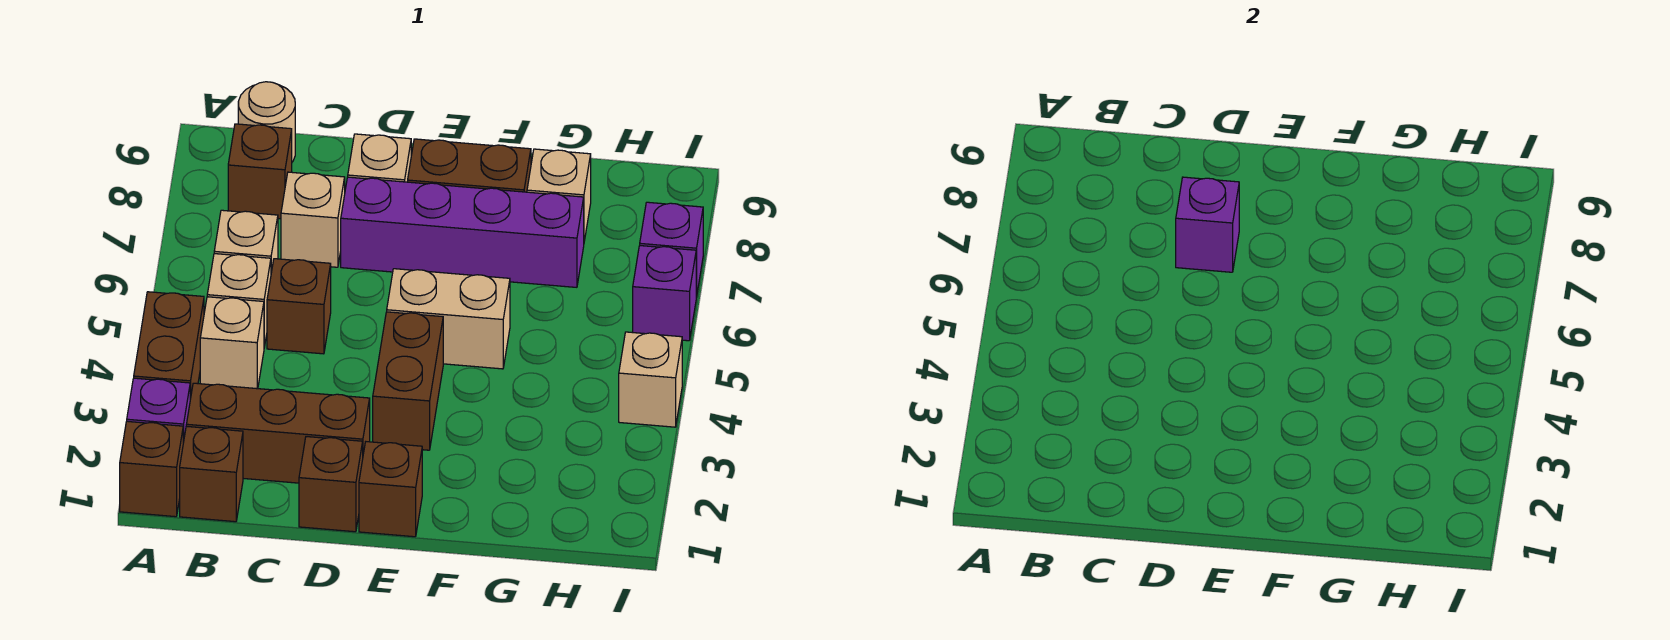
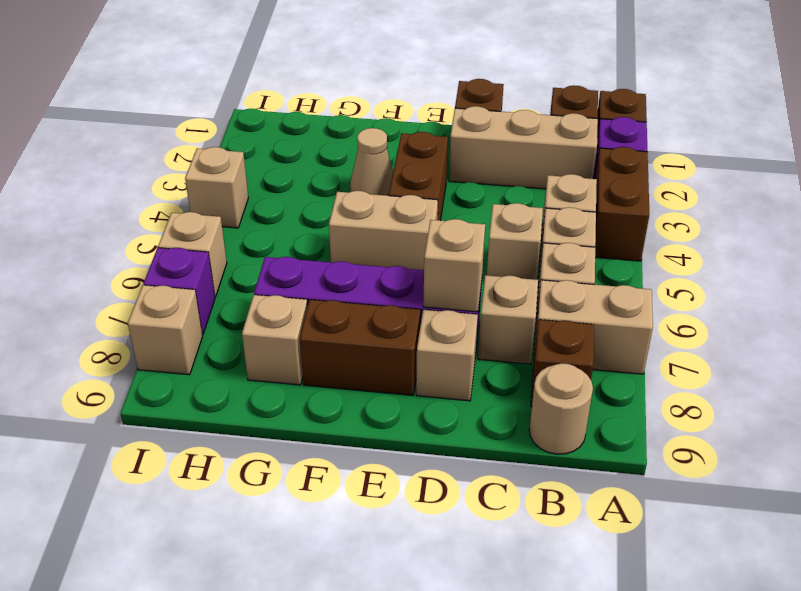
none -> tan 1x2 brick [534,280,653,374]
brown 1x3 brick [186,383,370,483] -> tan 1x3 brick [449,106,598,189]
brown 1x1 brick [267,259,331,354] -> tan 1x1 brick [487,203,543,280]
purple 1x1 brick [1176,177,1239,272] -> tan 1x1 brick [423,219,485,312]
brown 1x1 brick [359,442,422,537] -> none
none -> tan 1x1 cone [350,128,393,196]
purple 1x1 brick [633,246,696,341] -> tan 1x1 brick [158,212,227,297]
none -> tan 1x1 brick [128,285,203,375]

